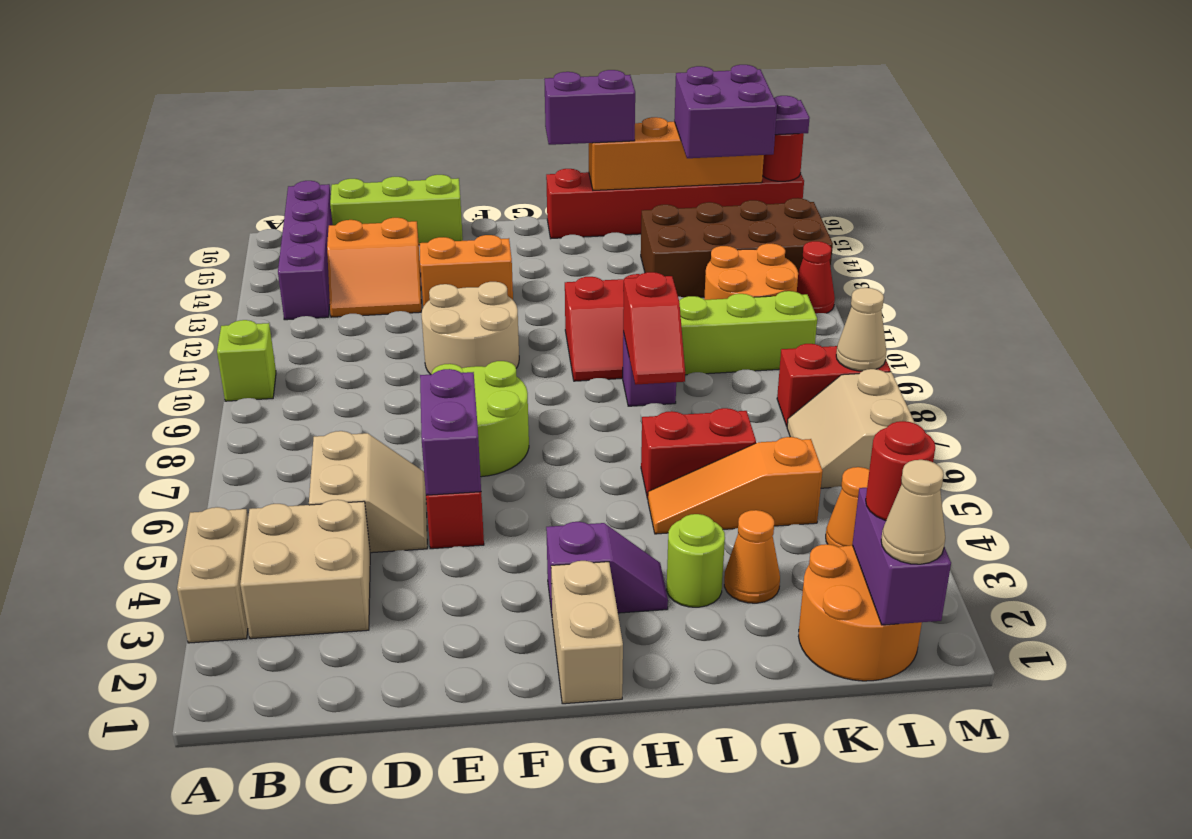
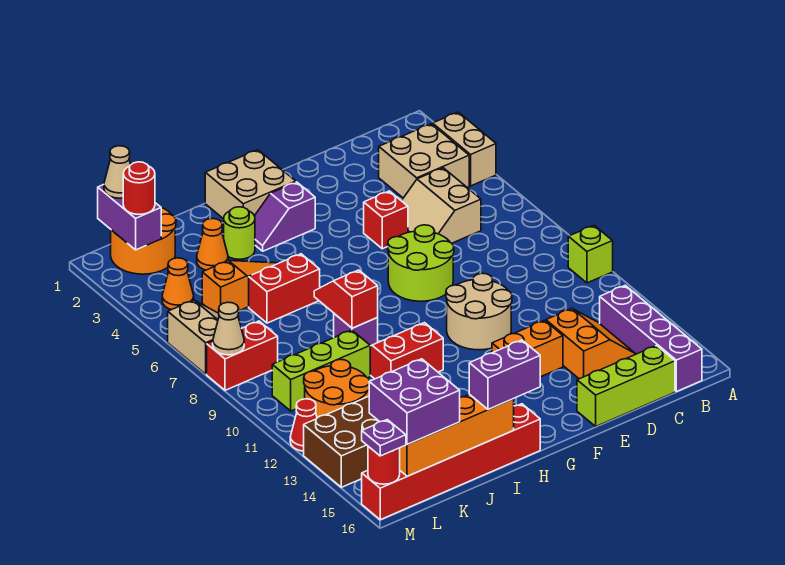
orange 2x2 slope [327,218,421,317] -> orange 2x2 slope turned to [546,309,636,379]
purple 1x2 brick [420,369,481,495] -> none
tan 1x2 brick [551,561,623,704] -> tan 2x2 brick [205,150,296,219]

